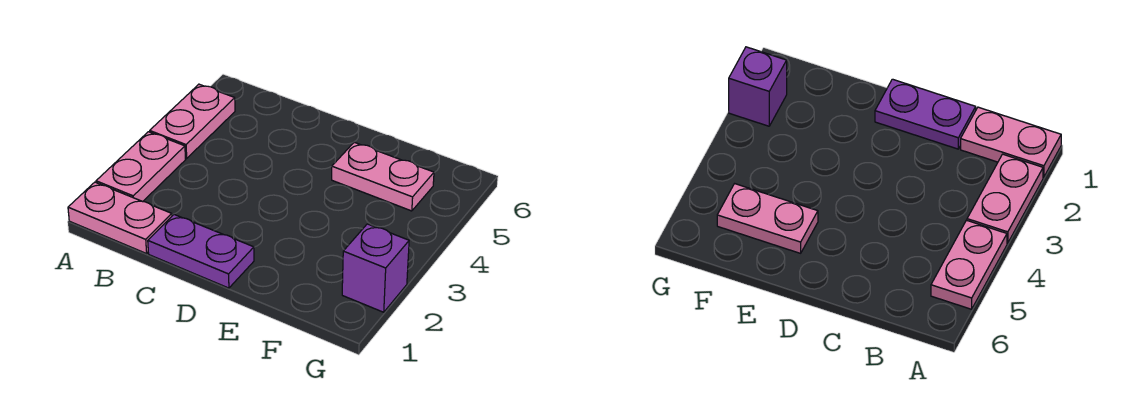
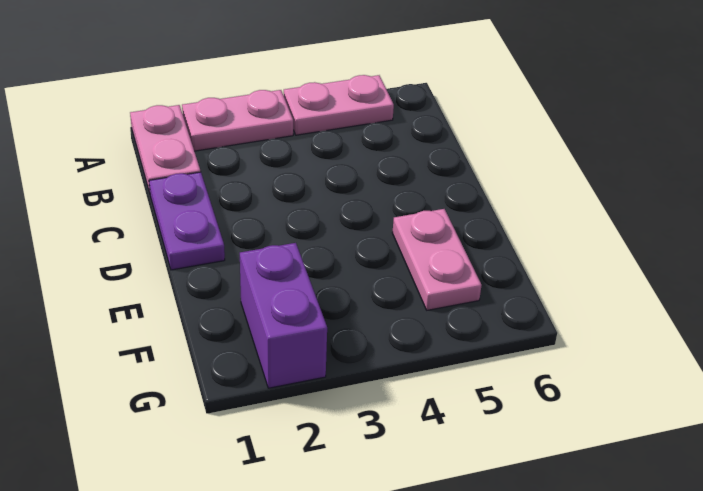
purple 1x1 brick [342,224,409,312] -> purple 1x2 brick [240,243,327,388]

